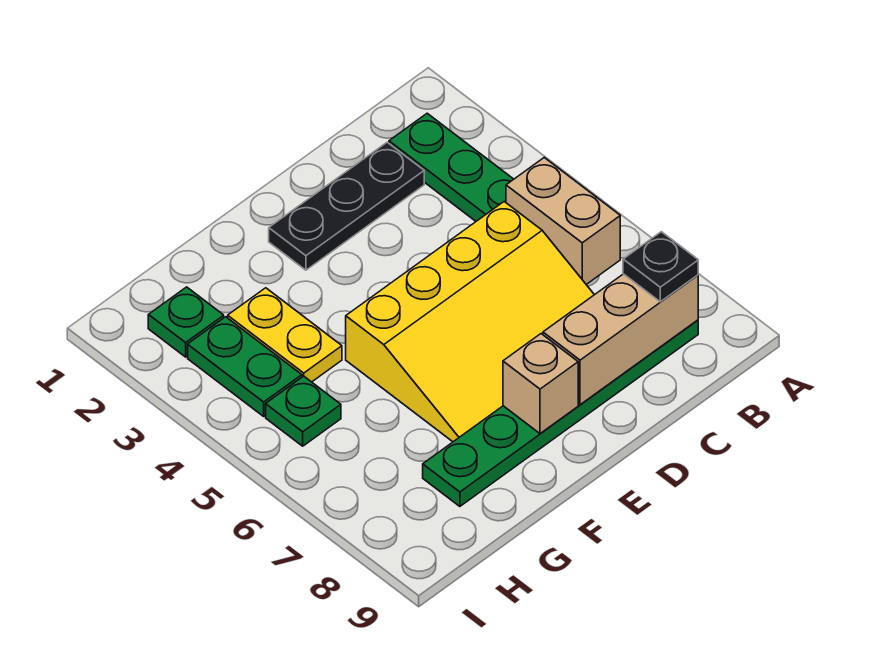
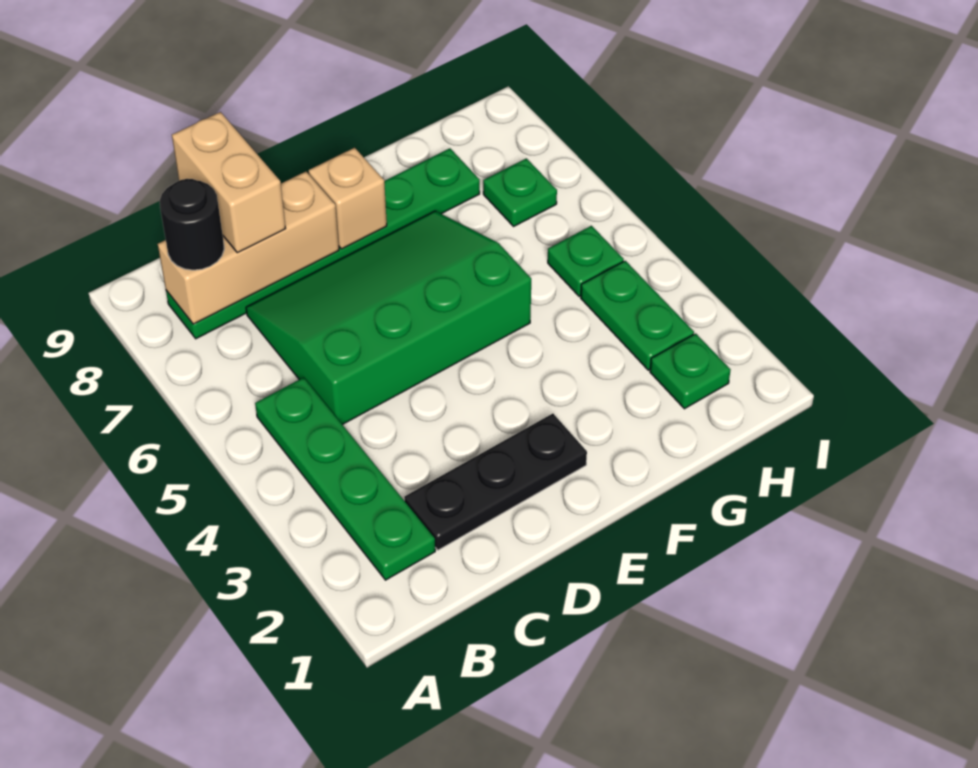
tan 1x2 brick [506,158,620,284] -> tan 1x2 brick moved to [172,112,286,253]
black 1x1 plate [623,232,698,302] -> black 1x1 round brick [160,179,224,270]
yellow 3x4 slope [346,202,594,442] -> green 3x4 slope [246,211,531,425]
yellow 1x2 plate [228,288,342,382] -> none
none -> green 1x1 plate [483,158,557,226]

